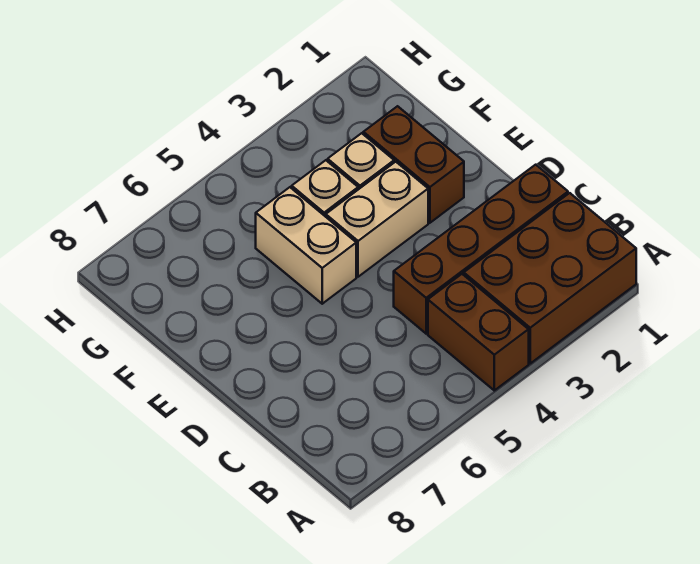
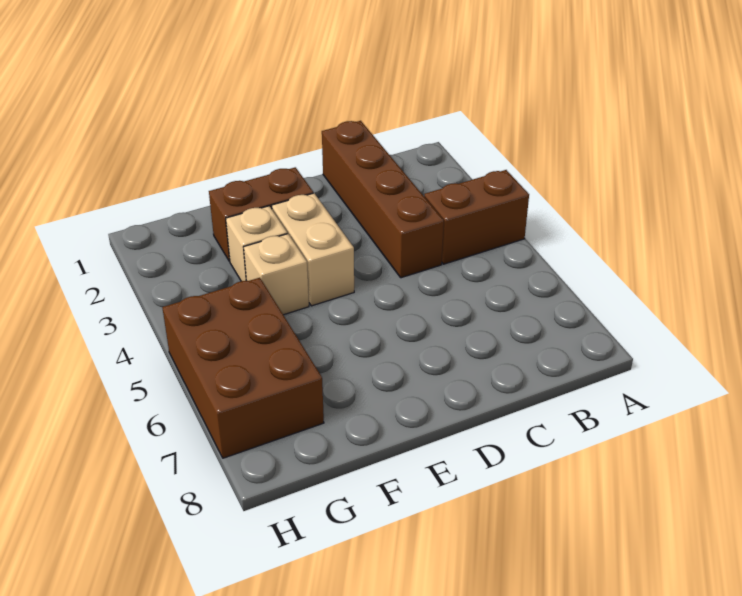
brown 2x3 brick [464,193,636,363] -> brown 2x3 brick moved to [162,278,324,458]
tan 1x2 brick [256,187,356,304] -> none

